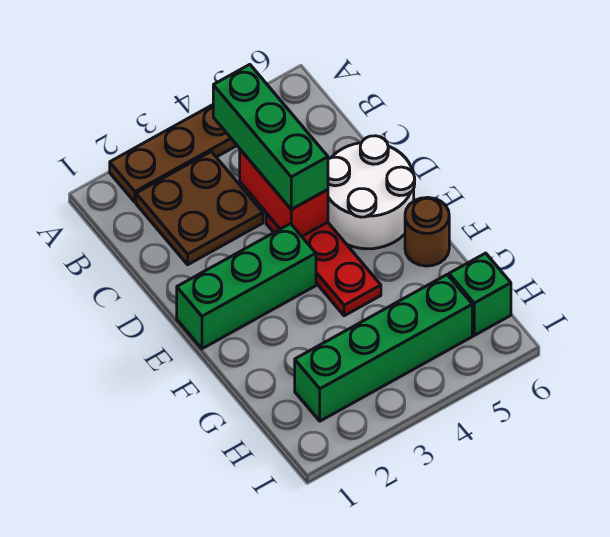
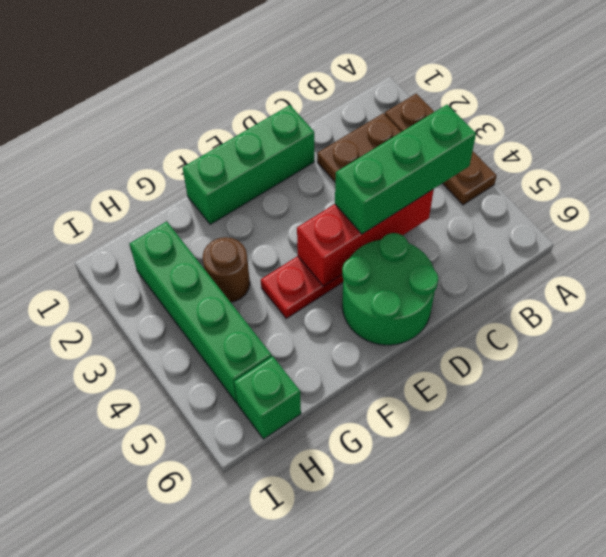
red 1x2 brick [240,150,328,236] -> red 1x3 brick [297,189,434,286]
white 2x2 round brick [328,136,415,249] -> green 2x2 round brick [342,233,438,345]
green 1x3 brick [177,224,316,349] -> green 1x3 brick turned to [182,105,314,224]
brown 1x1 round brick [405,197,449,266] -> brown 1x1 round brick moved to [203,237,250,302]

